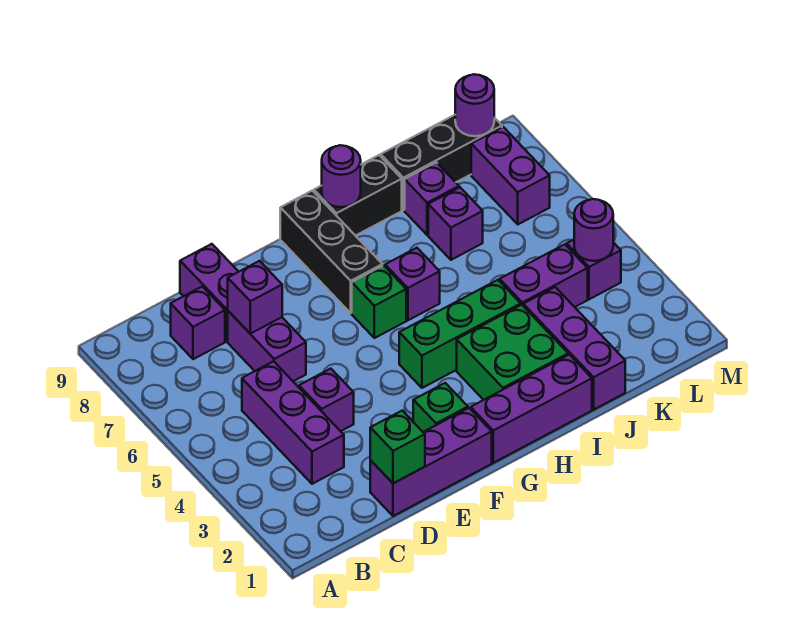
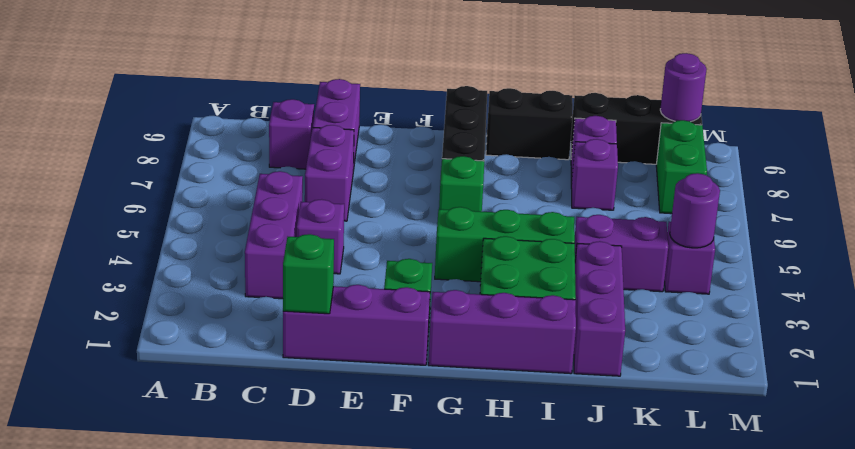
purple 1x1 brick [228,261,282,334] -> none
purple 1x1 brick [385,248,440,320] -> none
purple 1x1 round brick [322,145,361,207] -> none
purple 1x2 brick [471,127,550,224] -> green 1x2 brick [656,120,707,214]

